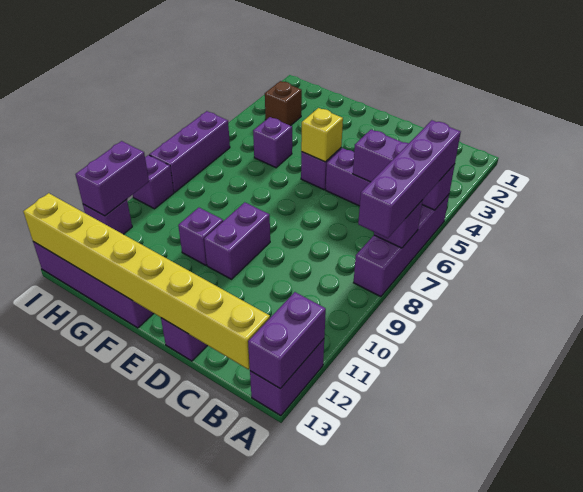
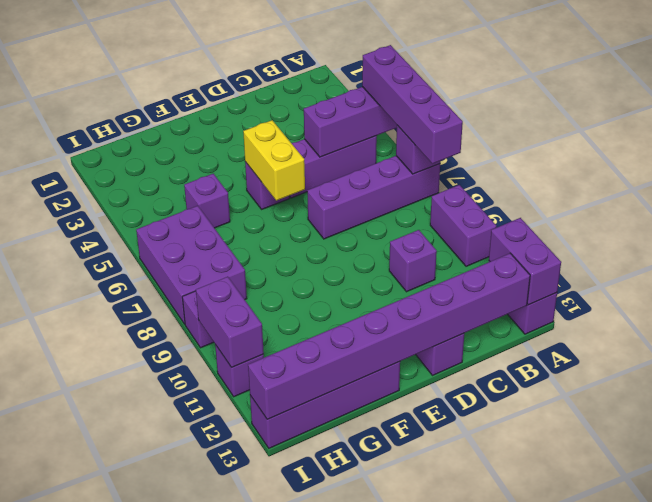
purple 1x4 brick [354,195,449,297] -> purple 1x4 brick turned to [307,156,440,239]
yellow 1x8 brick [23,193,270,369] -> purple 1x8 brick [248,253,530,419]
yellow 1x1 brick [301,108,343,162] -> yellow 1x2 brick [243,120,305,200]
purple 1x2 brick [204,202,270,279] -> purple 1x2 brick moved to [430,185,496,266]
purple 1x1 brick [178,208,223,265] -> purple 1x1 brick moved to [389,230,437,292]
brown 1x1 brick [265,81,302,126] -> none
purple 1x3 brick [149,111,230,192] -> purple 2x3 brick [136,206,247,324]

